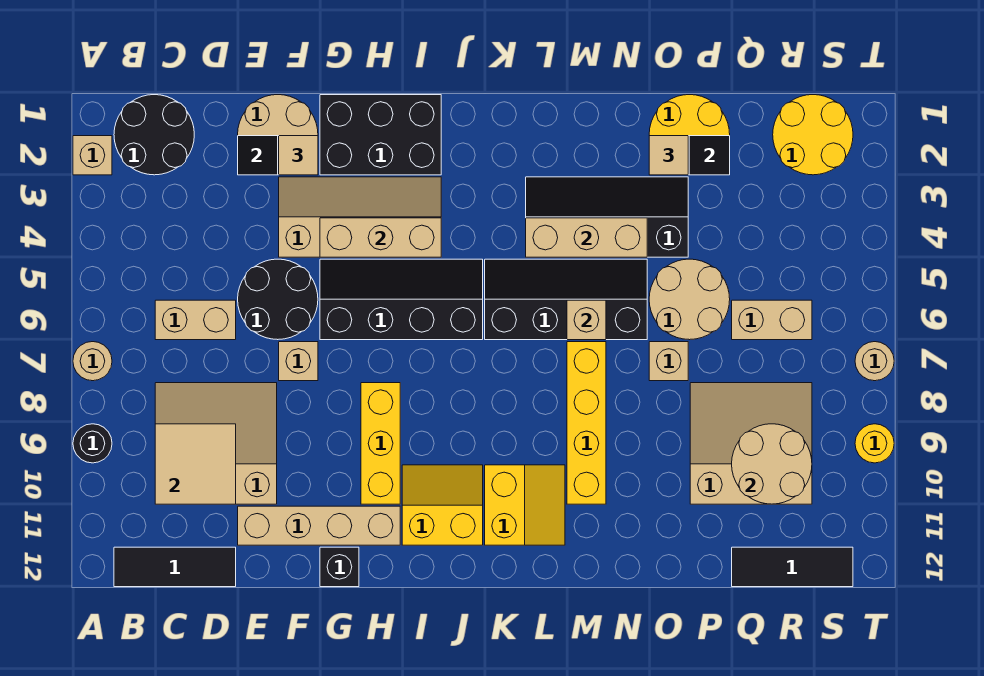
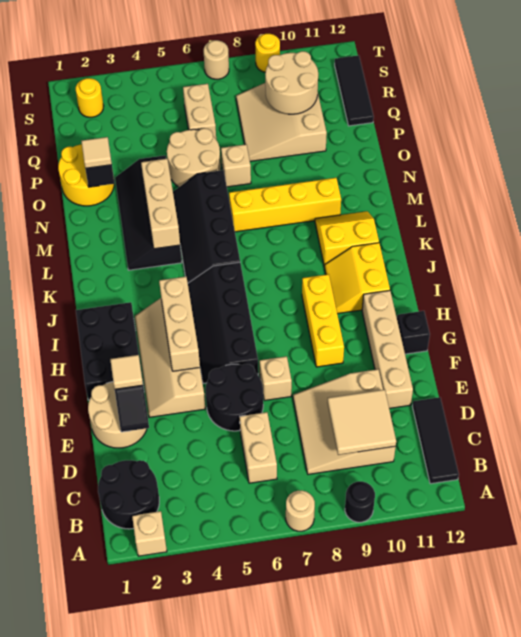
yellow 1x3 brick [361,383,400,504] -> yellow 1x3 brick turned to [302,274,344,367]
tan 1x1 brick [567,300,606,340] -> none
yellow 2x2 round brick [773,95,853,175] -> yellow 1x1 round brick [76,78,104,117]

